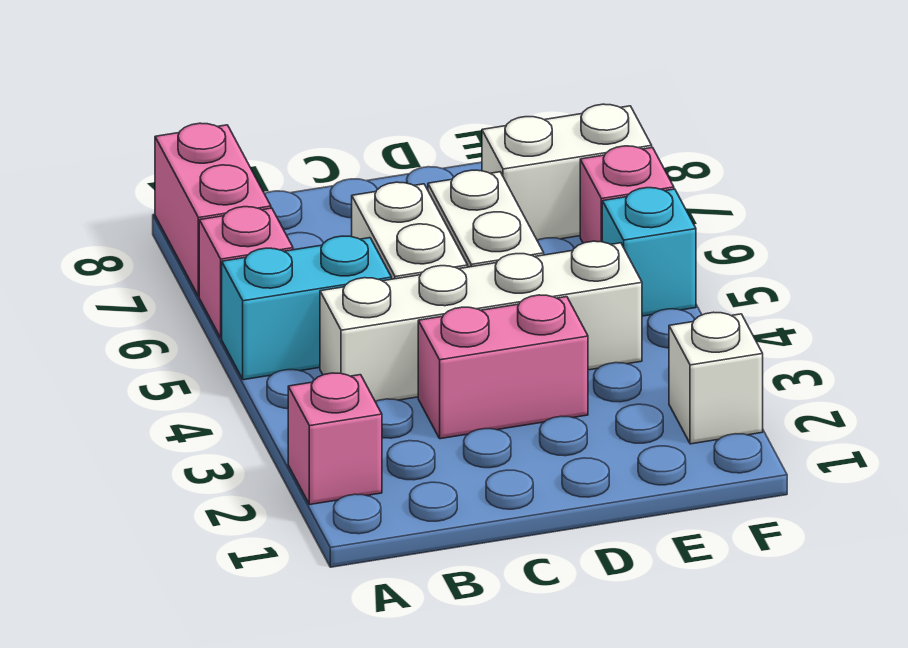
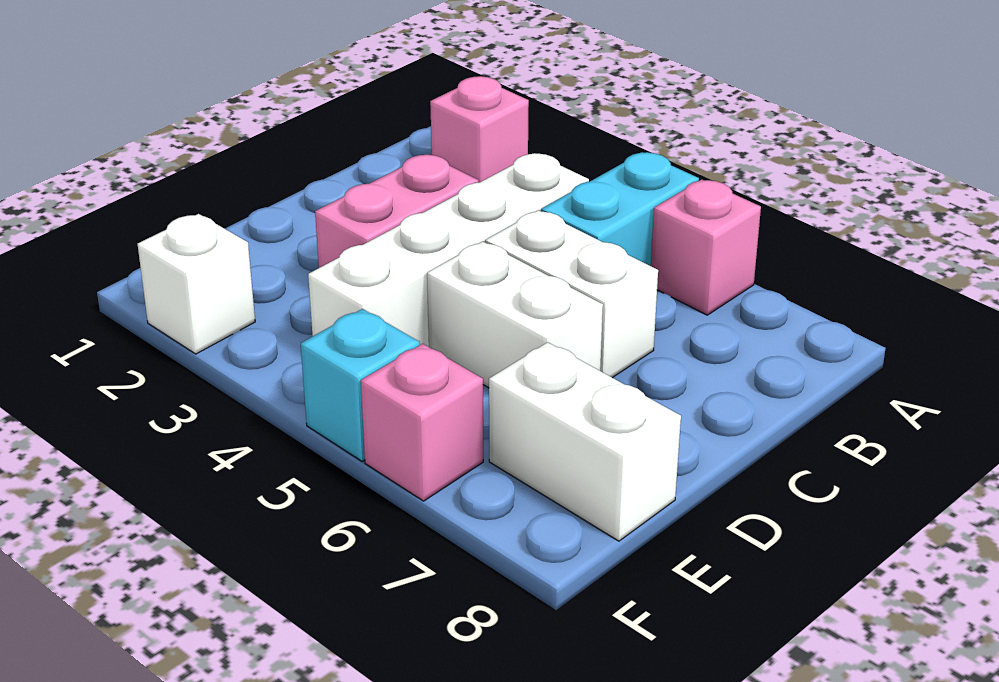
pink 1x2 brick [155,123,271,296] -> none
white 1x2 brick [482,104,652,240] -> white 1x2 brick turned to [489,342,681,541]

